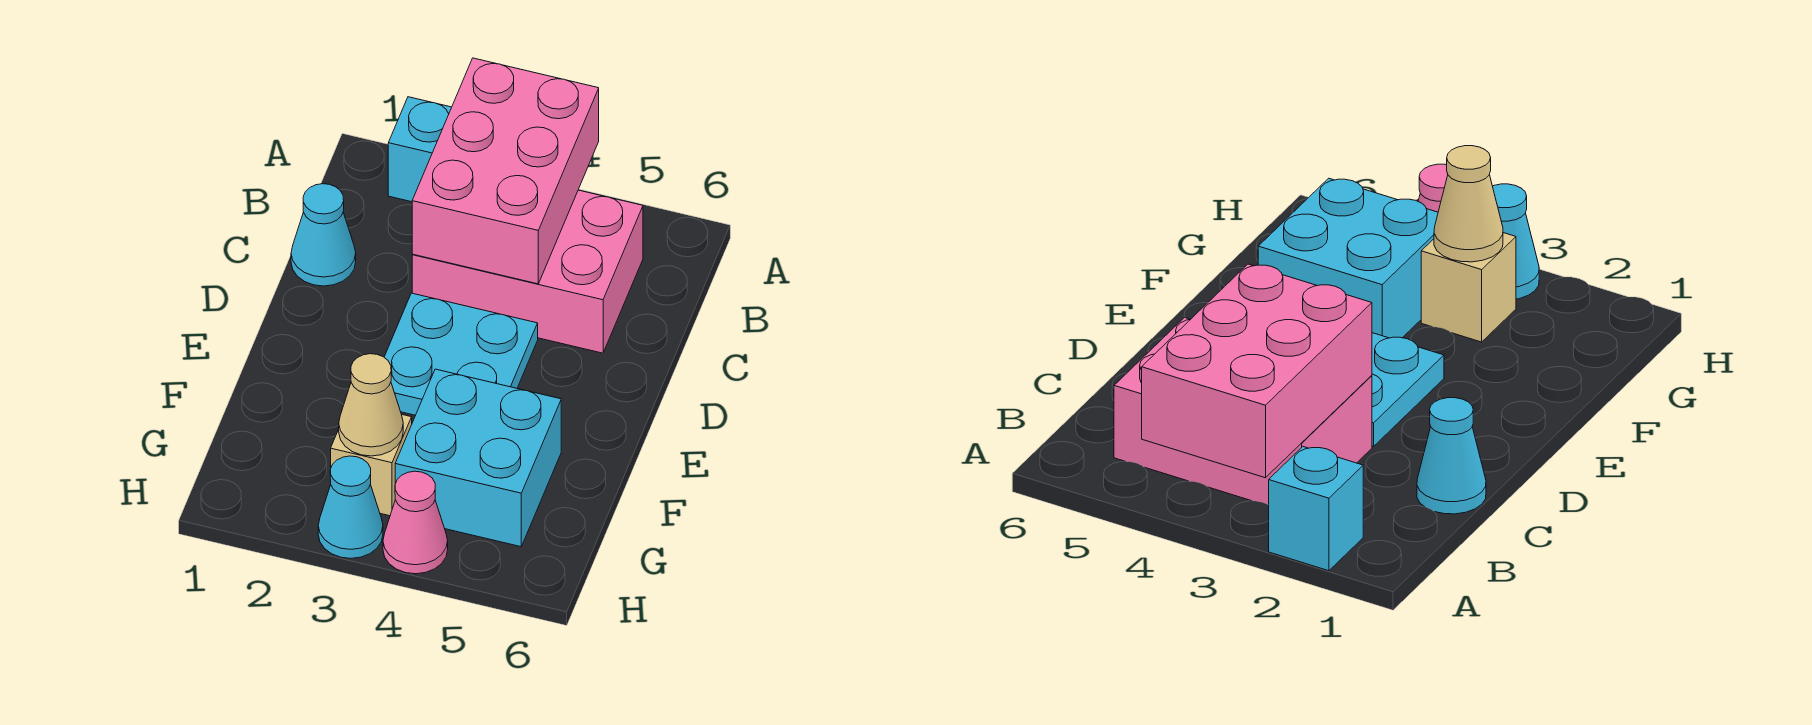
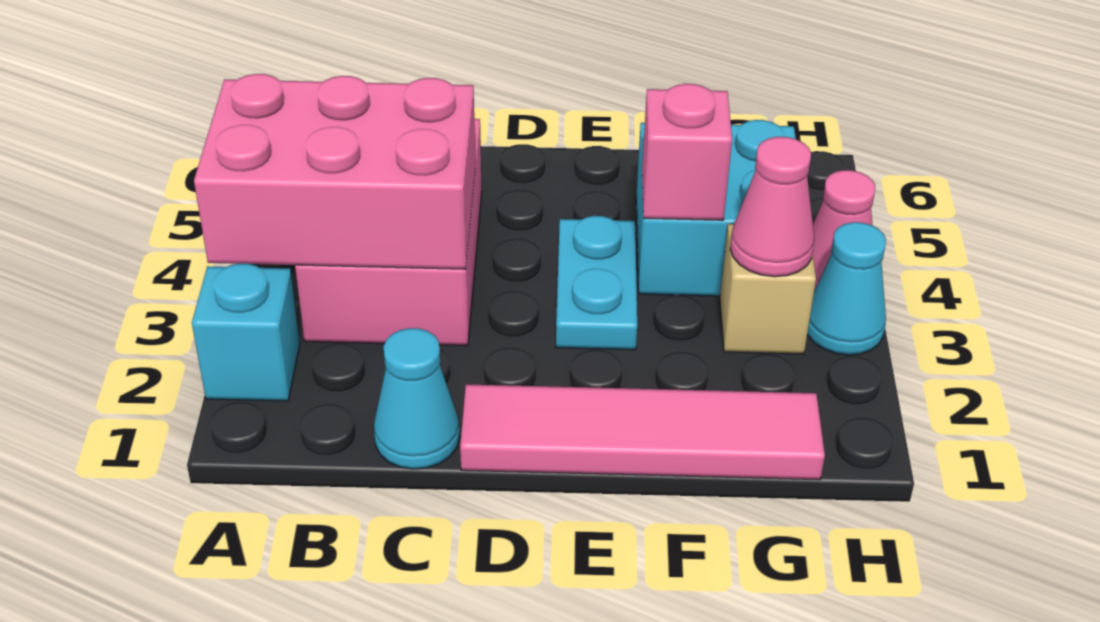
none -> pink 1x4 tile [460,384,825,480]
cyan 2x2 plate [384,293,538,415] -> cyan 1x2 plate [556,216,637,350]
none -> pink 1x1 brick [642,84,732,220]
tan 1x1 cone [339,354,403,456] -> pink 1x1 cone [730,137,814,277]

